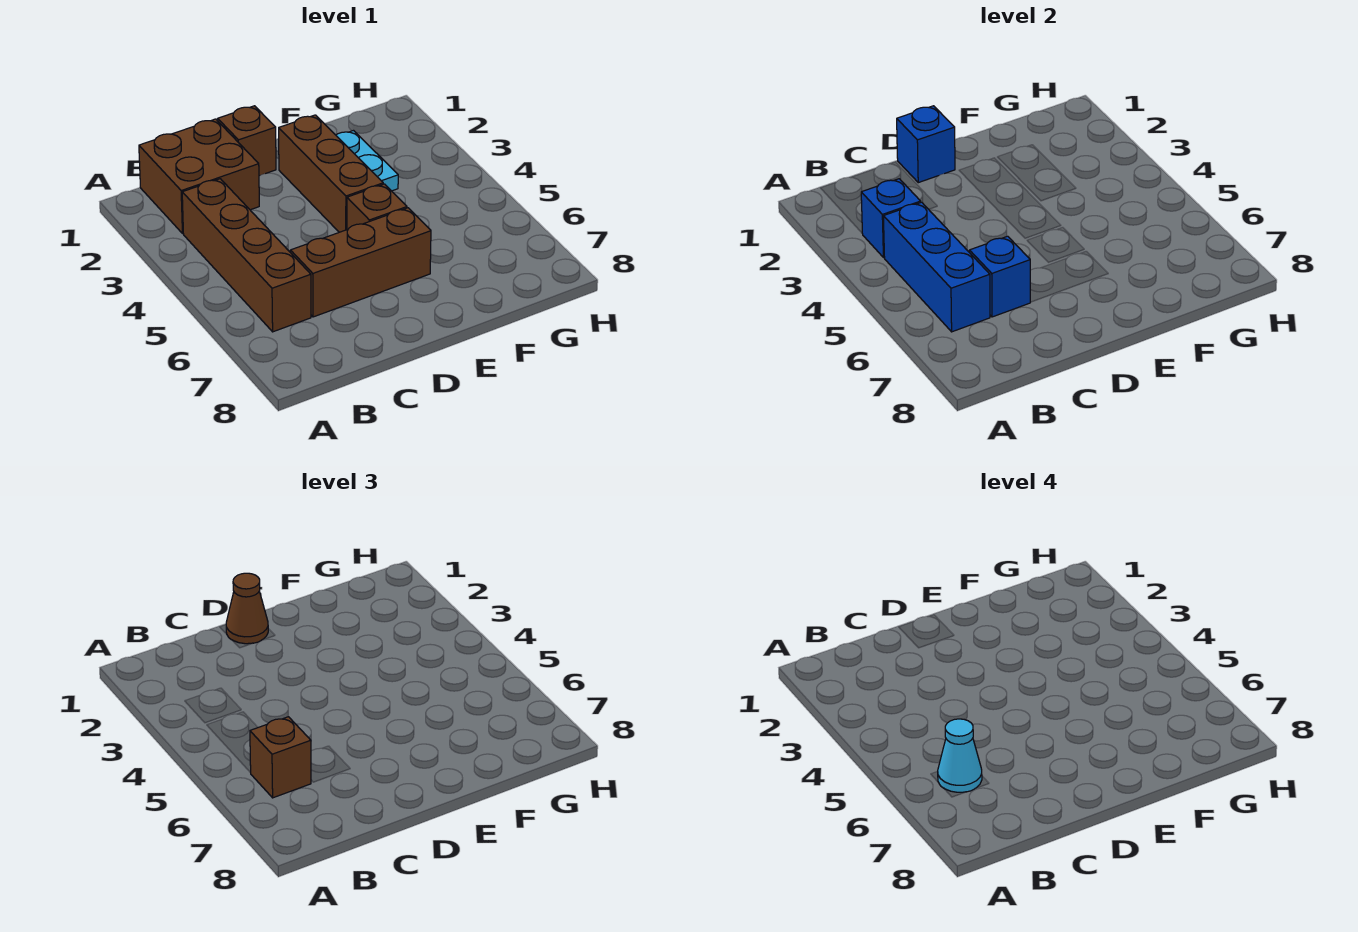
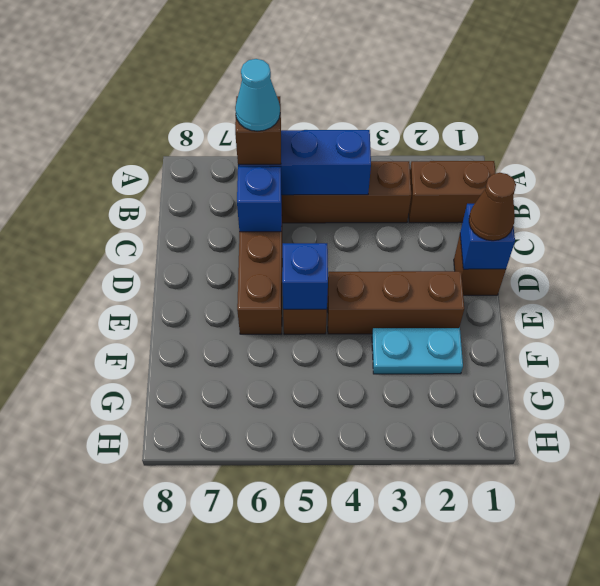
brown 2x2 brick [139,119,259,234] -> brown 1x2 brick [409,161,496,223]
blue 1x1 brick [861,179,921,258] -> blue 1x1 brick moved to [282,243,328,309]

